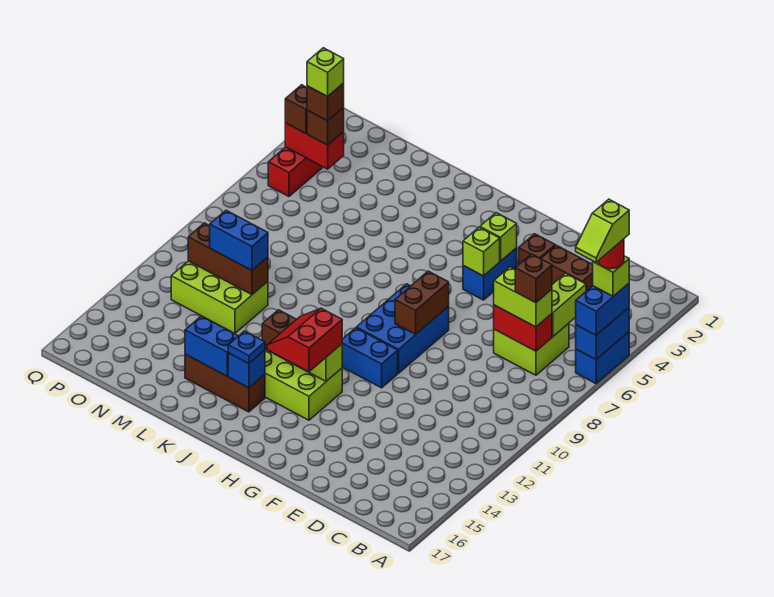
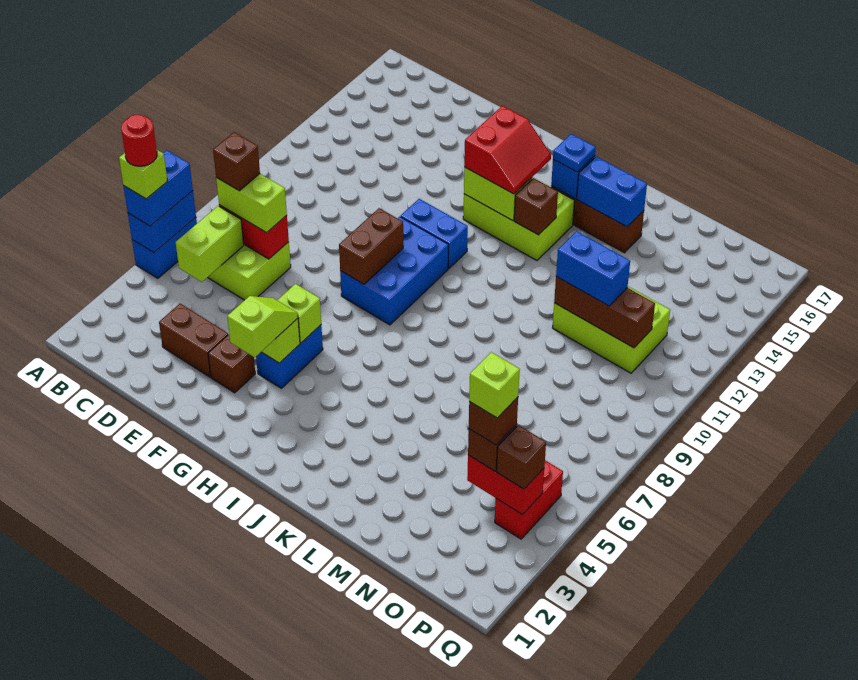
lime 1x2 slope [576,199,629,262] -> lime 1x2 slope moved to [227,296,298,357]

